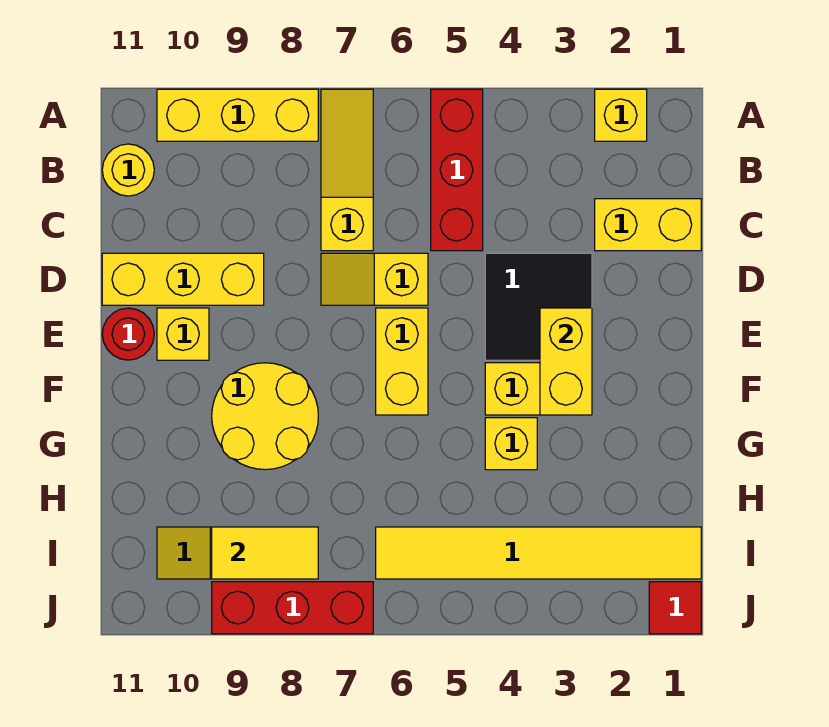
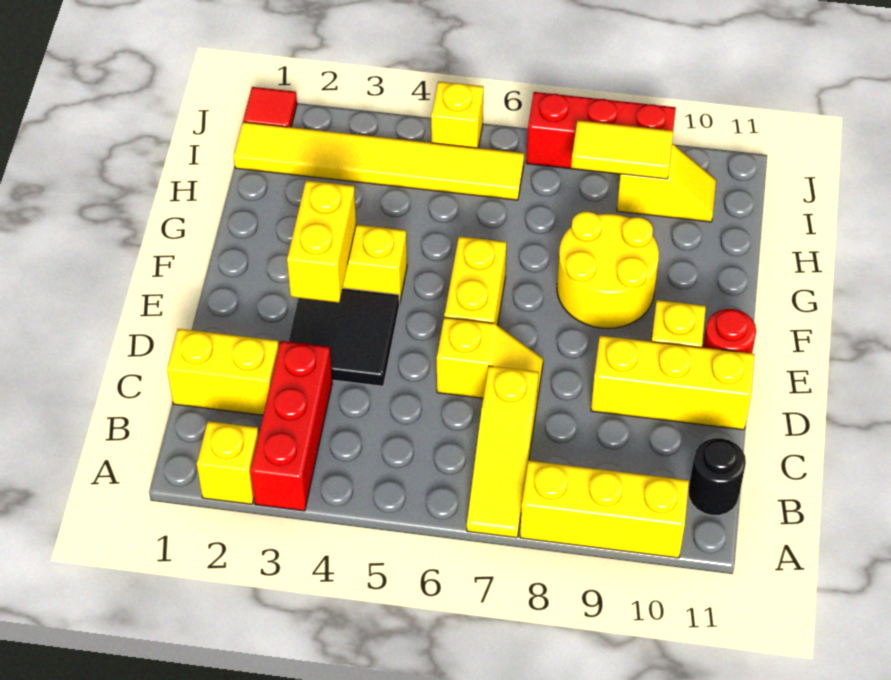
red 1x3 brick [431,89,483,251] -> red 1x3 brick moved to [250,341,332,511]
yellow 1x1 round brick [102,144,154,196] -> black 1x1 round brick [688,438,746,515]
yellow 1x1 brick [485,418,537,470] -> yellow 1x1 brick moved to [431,81,484,148]

